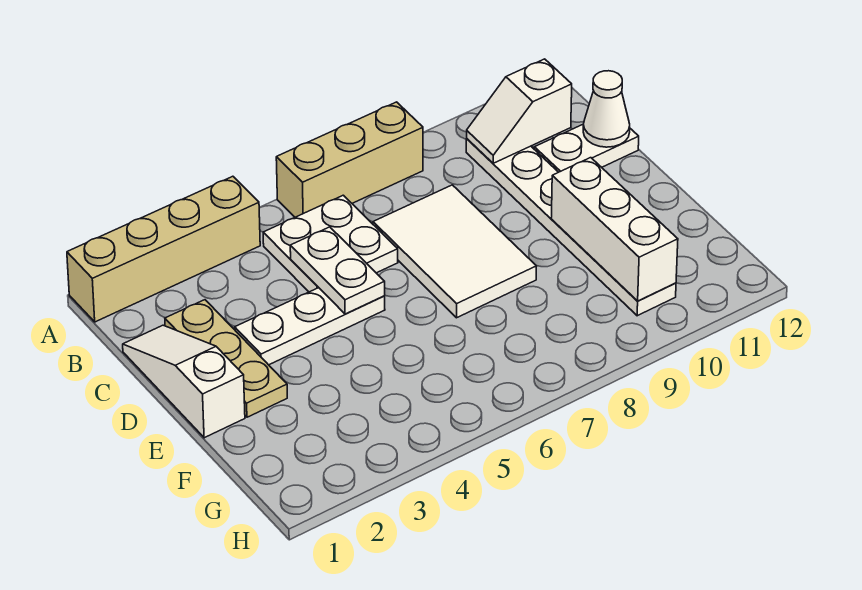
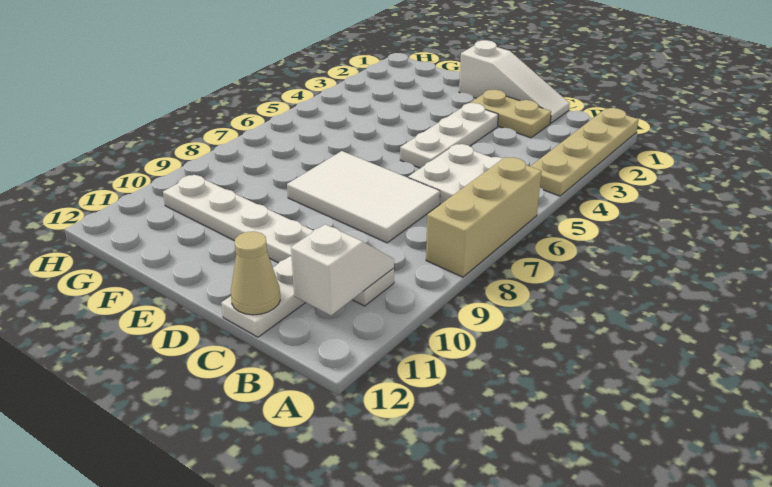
tan 1x4 brick [67,176,260,322] -> tan 1x4 plate [530,108,638,196]
tan 1x3 plate [165,300,287,417] -> tan 1x2 plate [470,90,551,138]
white 1x2 plate [290,227,385,314] -> none
white 1x1 cone [583,71,630,147] -> tan 1x1 cone [231,231,280,315]
white 1x3 brick [551,158,678,301] -> none

